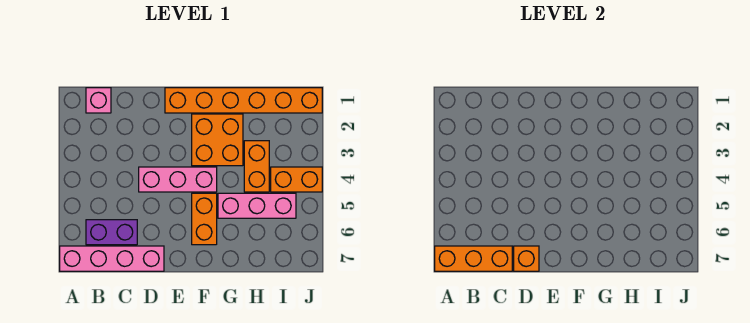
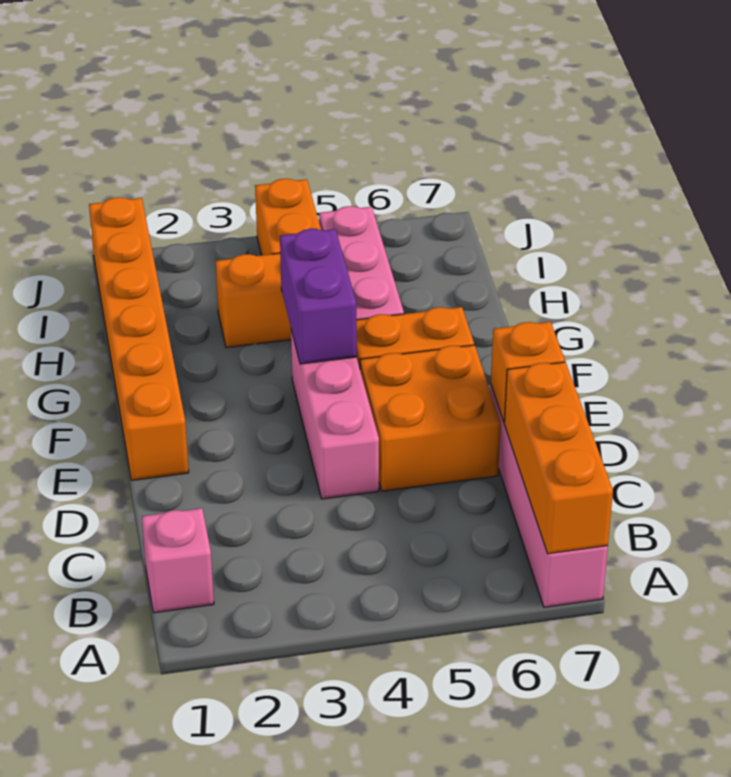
purple 1x2 brick [86,220,137,245] -> purple 1x2 brick moved to [280,229,357,364]
orange 2x2 brick [192,114,243,166] -> orange 2x2 brick moved to [360,345,501,491]

